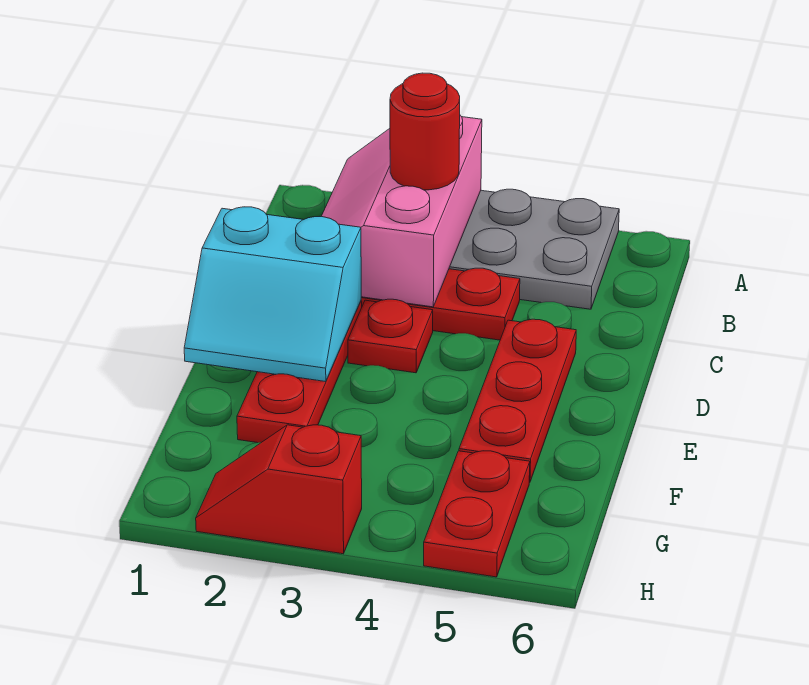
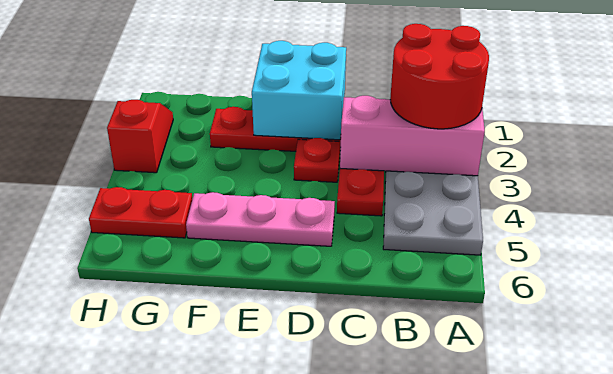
red 1x1 round brick [390,73,460,190] -> red 2x2 round brick [390,24,489,129]
cyan 2x2 slope [184,207,361,382] -> cyan 2x2 brick [252,41,346,140]
red 1x3 plate [459,319,576,483] -> pink 1x3 plate [186,192,335,246]

